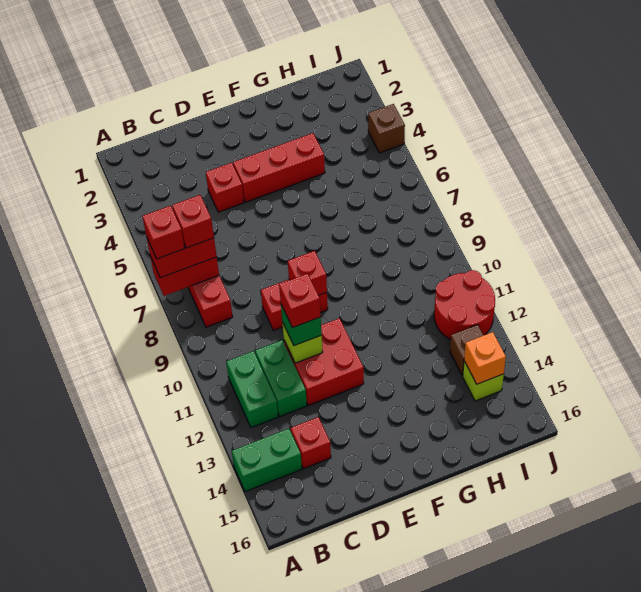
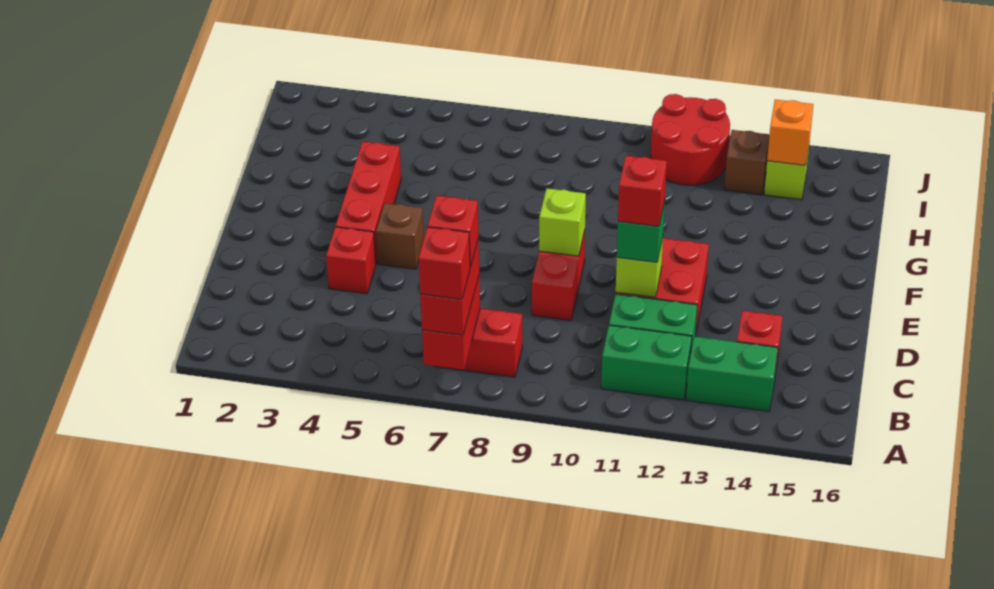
green 1x2 brick [232,429,302,492] -> green 1x2 brick turned to [686,336,778,411]
red 1x1 brick [288,251,327,295] -> lime 1x1 brick [539,188,586,256]
brown 1x1 brick [368,104,405,153] -> brown 1x1 brick moved to [376,203,424,269]

